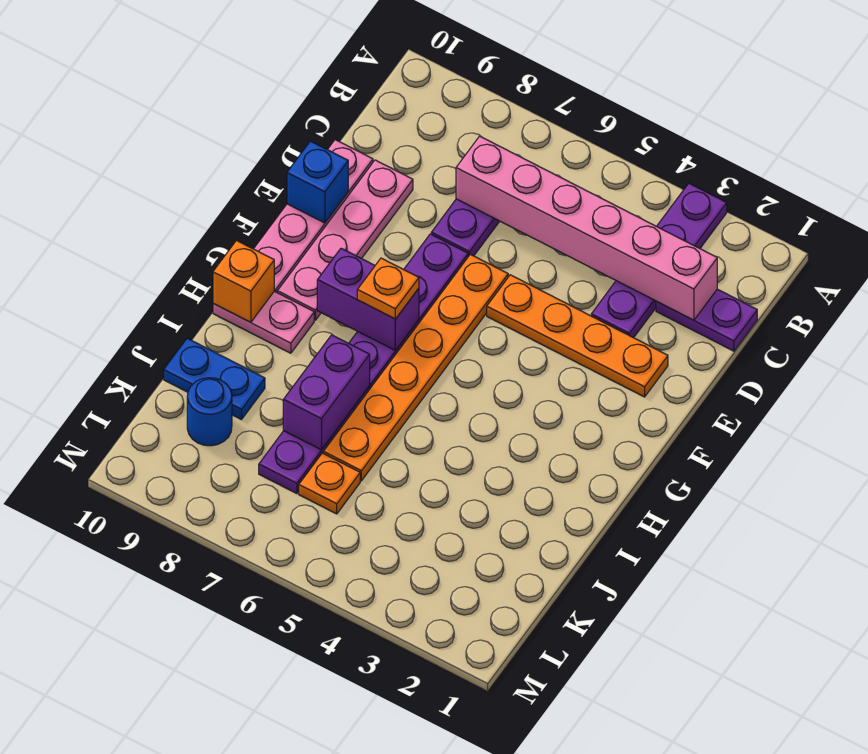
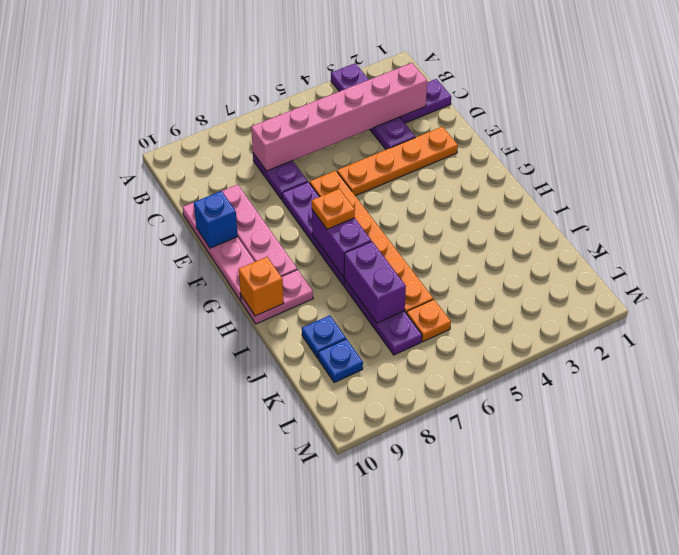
purple 1x2 brick [317,248,419,351] -> purple 1x2 brick turned to [312,210,371,277]
blue 1x2 plate [164,338,265,420] -> blue 1x1 plate [302,315,346,358]
blue 1x1 round brick [187,378,232,446] -> blue 1x1 plate [318,339,363,382]

